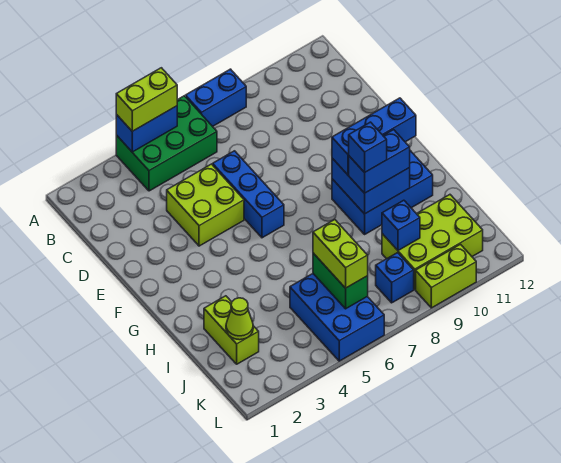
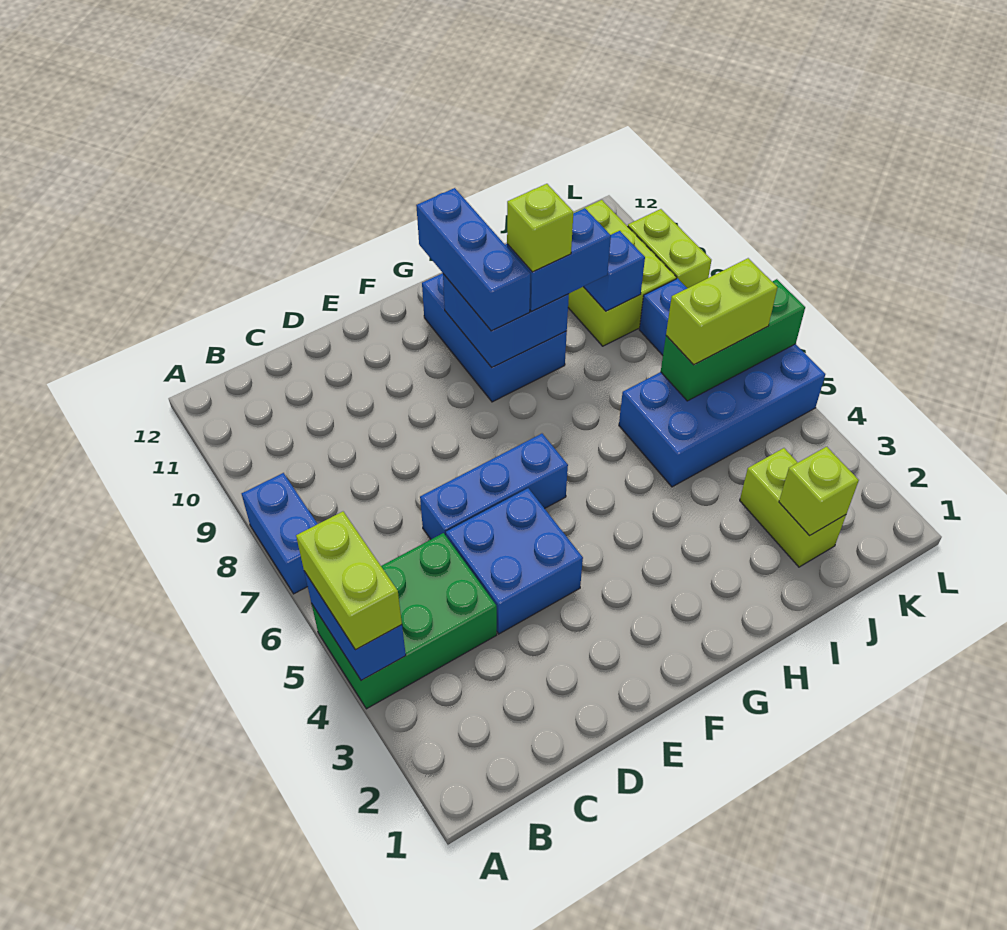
green 2x3 brick [116,96,217,191] -> green 2x3 brick turned to [312,533,497,709]
lime 2x2 brick [167,164,244,246] -> blue 2x2 brick [446,488,583,634]
blue 1x2 brick [349,130,410,193] -> blue 1x2 brick turned to [507,208,611,311]
blue 1x1 brick [349,122,387,173] -> lime 1x1 brick [507,184,574,272]
lime 1x2 brick [204,296,259,364] -> lime 1x2 brick turned to [740,448,846,567]
lime 1x1 cone [226,298,253,340] -> lime 1x1 brick [779,447,859,536]
blue 2x3 brick [290,274,384,361] -> blue 2x4 brick [619,344,825,487]
green 1x2 brick [313,253,368,309] -> green 1x3 brick [661,279,805,401]

